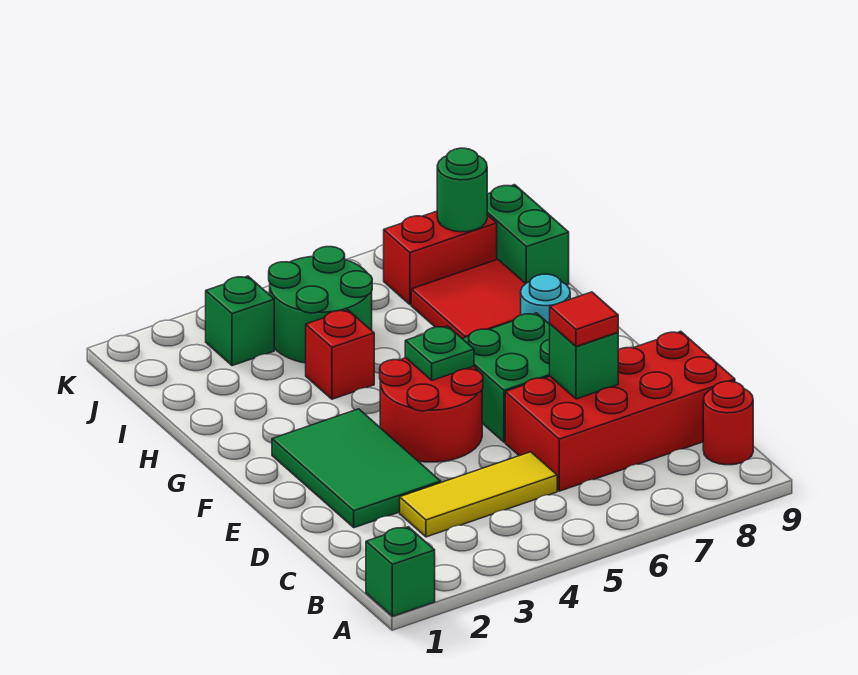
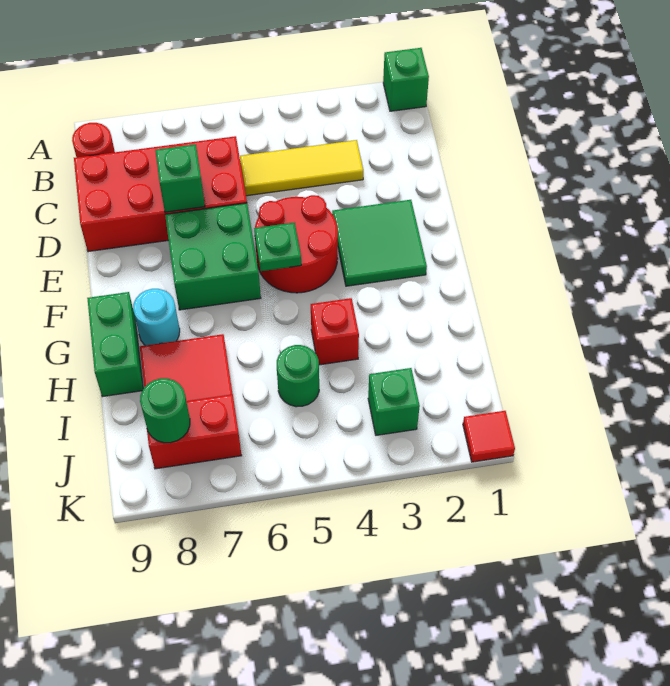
green 2x3 tile [272,409,441,528] -> green 2x2 tile [332,200,427,286]
red 1x1 tile [550,292,618,347] -> red 1x1 tile moved to [463,411,515,462]
green 2x2 round brick [269,247,372,363] -> green 1x1 round brick [277,345,319,407]
green 1x2 brick [487,185,569,285] -> green 1x2 brick moved to [87,292,143,397]

